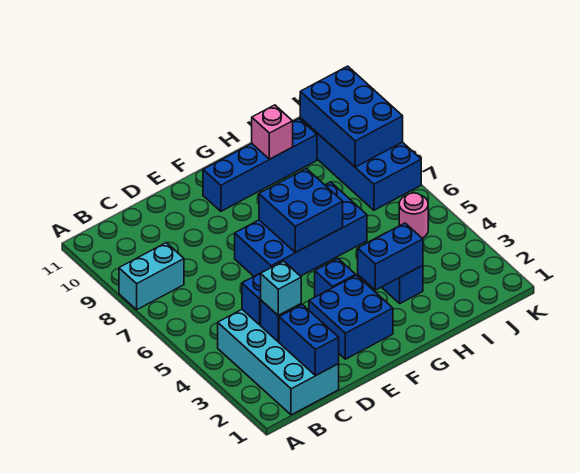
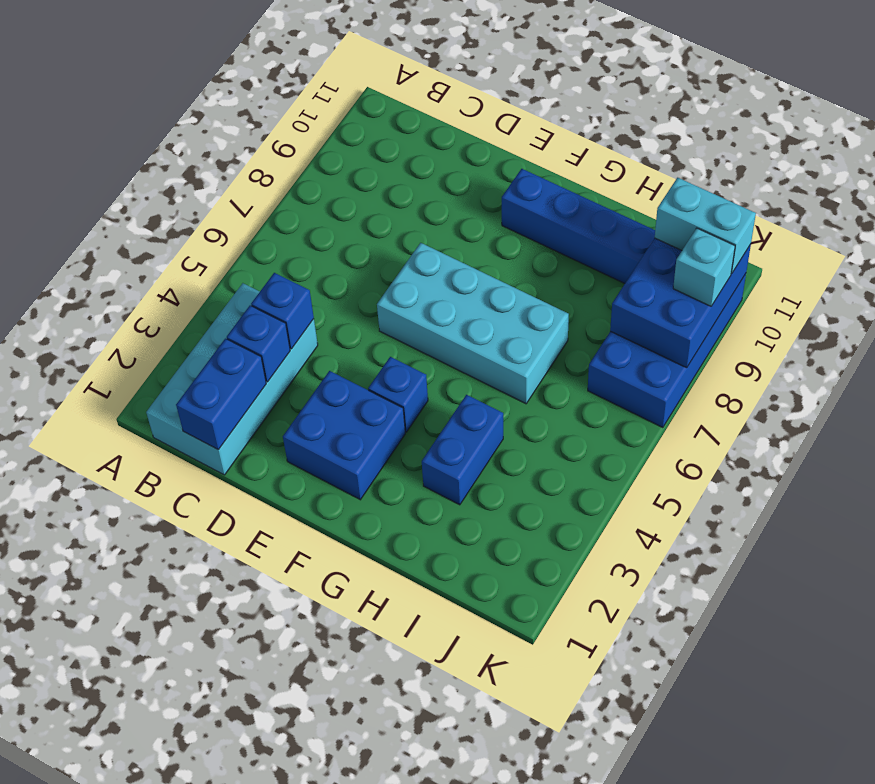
cyan 1x2 brick [119,243,184,310] -> cyan 1x2 brick moved to [655,178,756,274]
cyan 1x1 brick [261,261,301,315] -> cyan 1x1 brick moved to [673,228,735,306]
blue 2x4 brick [235,182,367,276] -> cyan 2x4 brick [377,243,569,404]
blue 2x2 brick [259,168,343,253] -> none
blue 1x2 brick [358,223,423,290] -> none
pink 1x1 brick [252,105,293,159] -> none
pink 1x1 round brick [399,193,428,238] -> none

